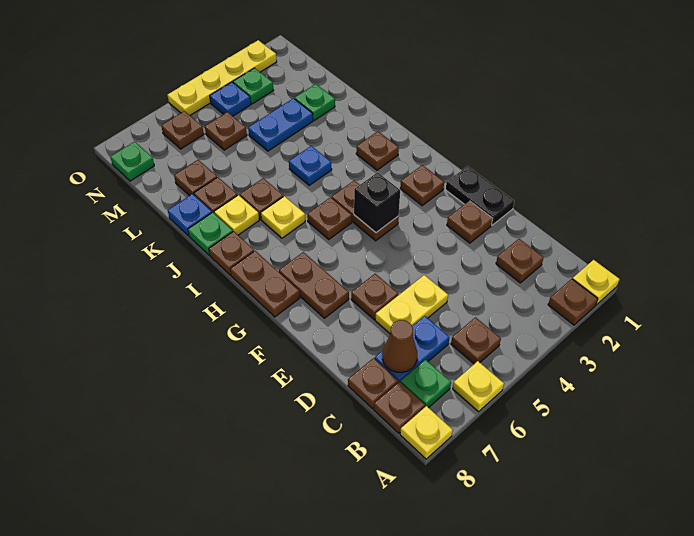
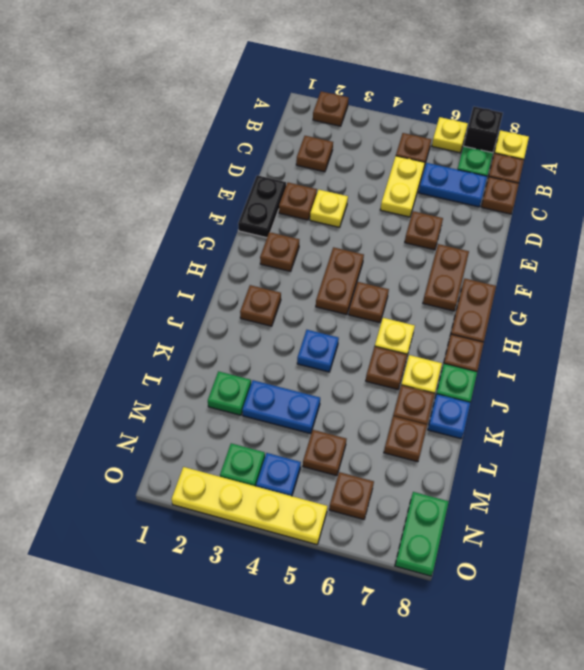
yellow 1x1 plate [573,260,619,305] -> yellow 1x1 plate moved to [310,190,348,227]
brown 1x1 cone [382,320,417,373] -> none
yellow 1x2 plate [375,275,448,334] -> yellow 1x2 plate turned to [380,156,425,217]
black 1x1 brick [354,172,400,233] -> black 1x1 brick moved to [464,107,503,153]
green 1x1 plate [110,142,154,181] -> green 1x2 plate [395,492,449,576]

